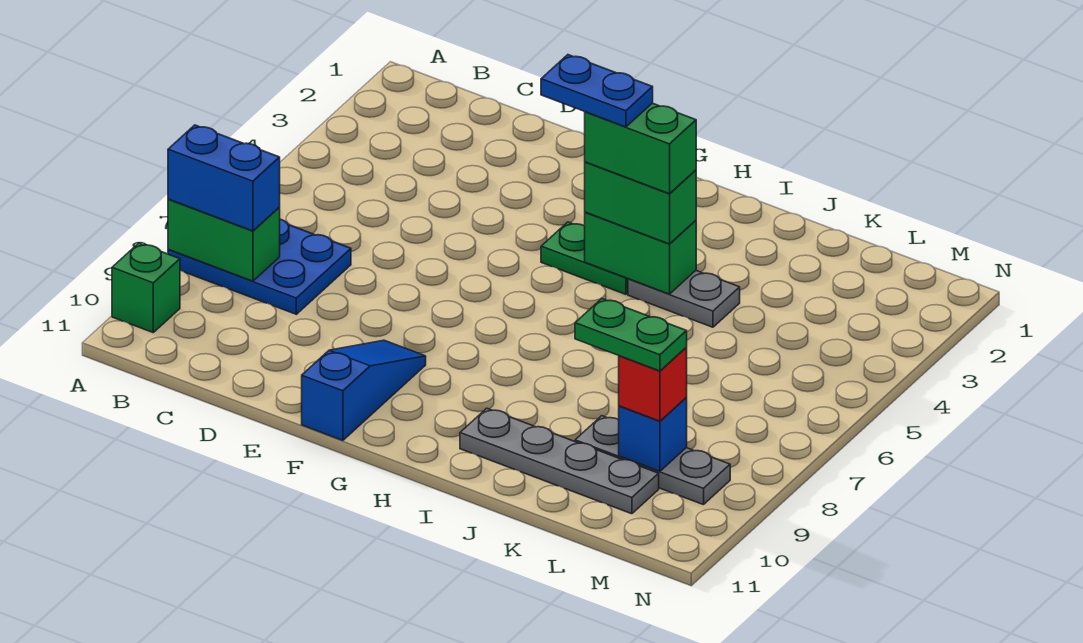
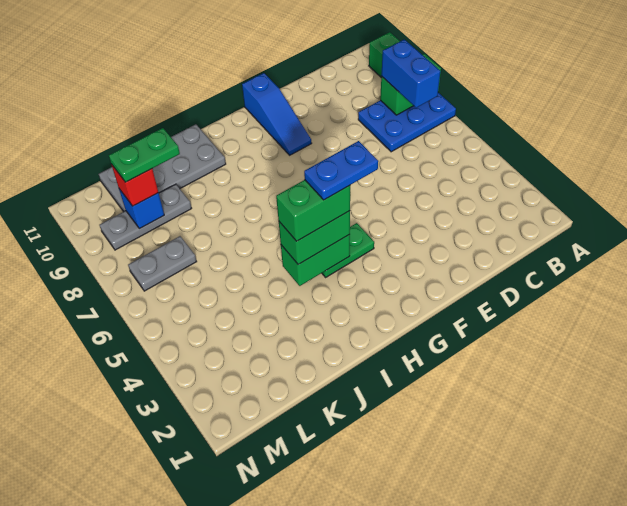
blue 1x2 brick [168,125,280,231] -> blue 1x2 brick turned to [381,39,440,108]
grey 1x2 plate [628,271,740,327] -> grey 1x2 plate moved to [128,236,197,291]
grey 1x4 plate [460,408,659,514] -> grey 2x4 plate [99,124,226,212]

